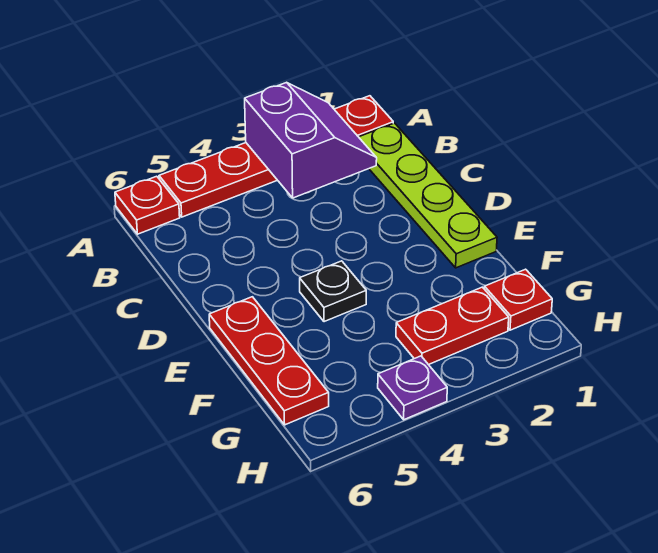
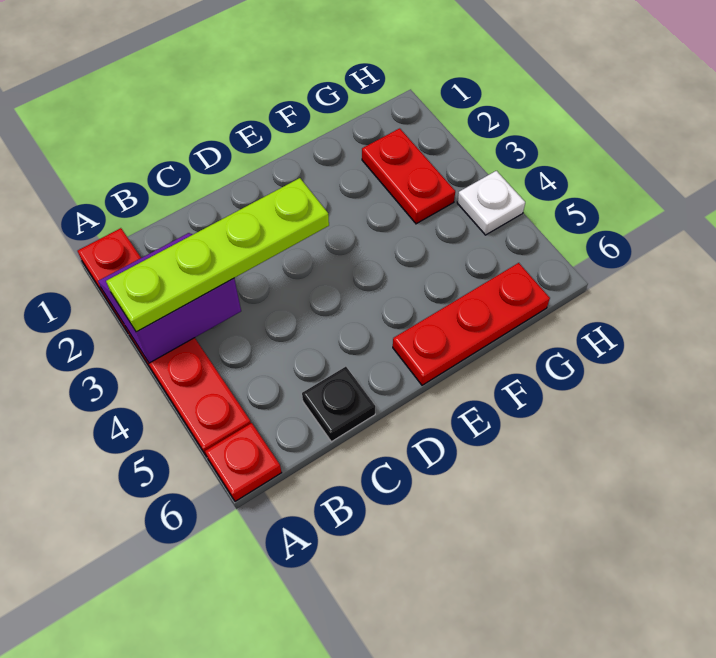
lime 1x4 plate [359,123,497,268] -> lime 1x4 plate moved to [106,178,329,332]
black 1x1 plate [300,261,366,322] -> black 1x1 plate moved to [302,367,375,442]
red 1x1 plate [484,269,552,330] -> none
purple 1x1 plate [378,356,447,420] -> white 1x1 plate [457,171,525,235]

